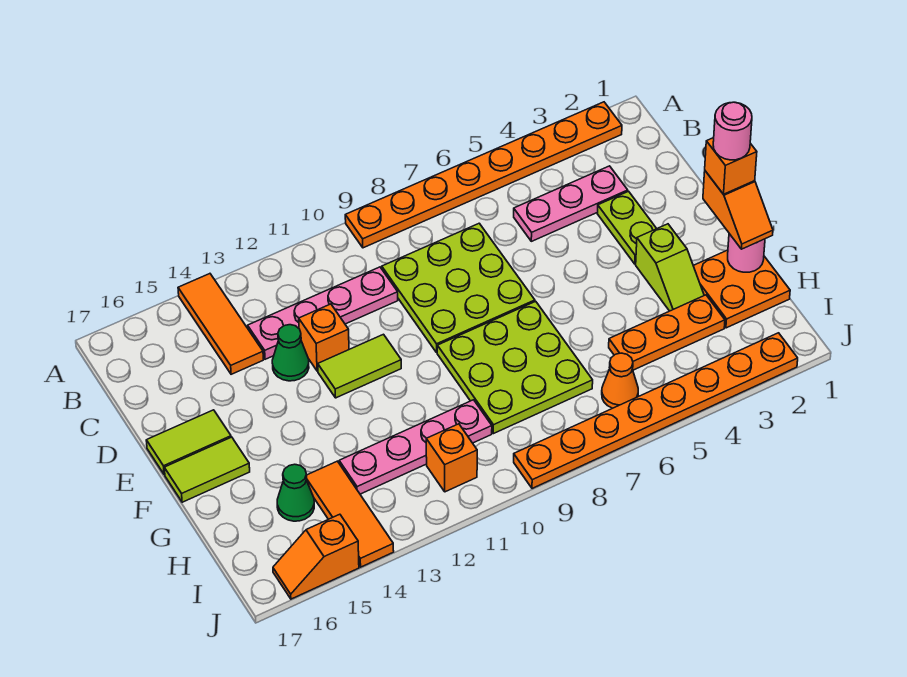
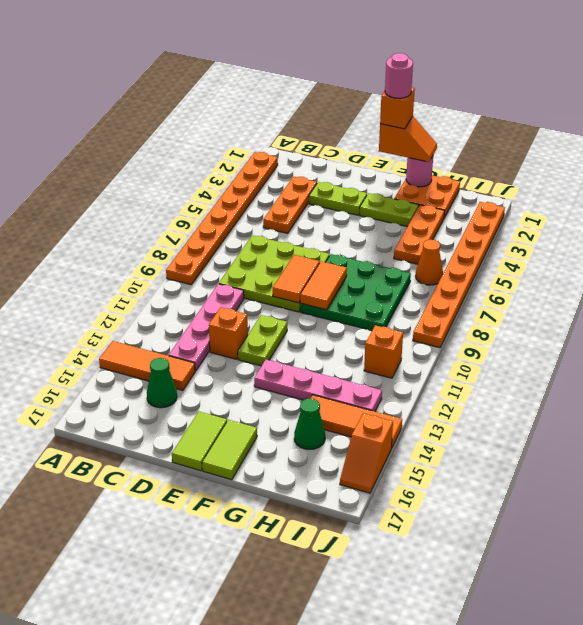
pink 1x3 plate [514,166,628,241] -> orange 1x3 plate [263,177,317,233]
green 1x1 cone [272,325,309,381] -> green 1x1 cone moved to [147,358,177,408]
none -> orange 1x2 tile [273,255,320,303]
lime 1x2 tile [318,334,401,398] -> lime 1x2 plate [238,315,287,366]
lime 1x2 slope [636,224,704,311] -> lime 1x2 plate [360,193,418,227]
lime 3x3 plate [437,301,593,434] -> green 3x3 plate [300,254,411,330]
none -> orange 1x2 tile [300,261,347,310]
pink 1x4 plate [339,400,492,494] -> pink 1x4 plate turned to [254,360,382,411]

